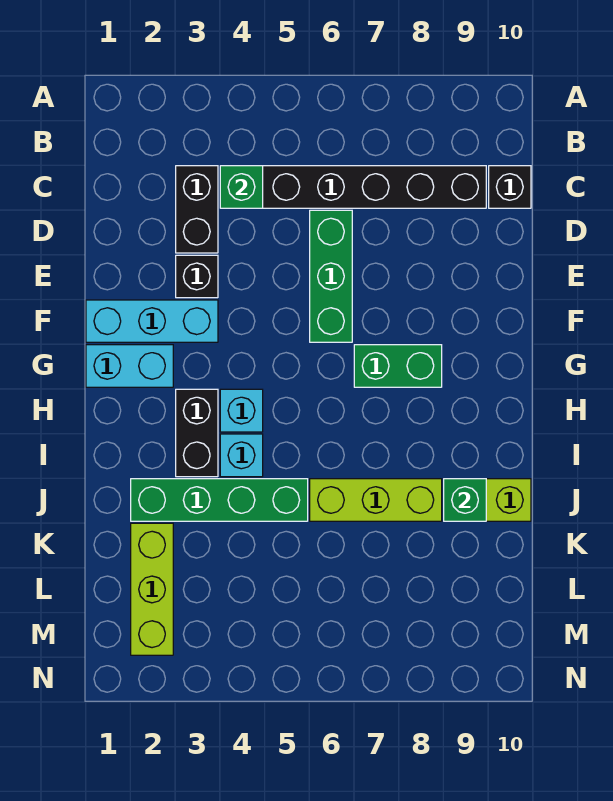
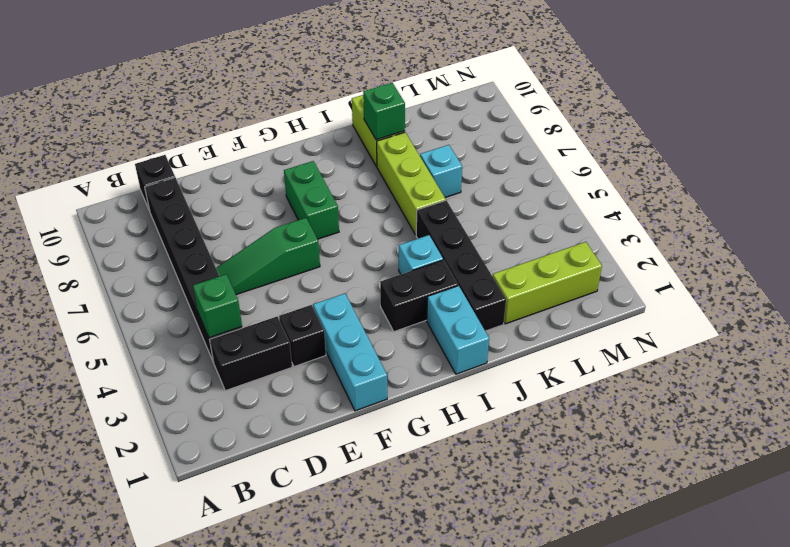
green 1x3 brick [310,210,352,342] -> green 1x3 slope [216,218,320,295]
cyan 1x2 brick [86,345,173,387] -> cyan 1x2 brick moved to [427,286,489,374]
cyan 1x1 brick [220,389,263,432] -> cyan 1x1 brick moved to [420,145,462,197]
green 1x4 brick [131,479,308,521] -> black 1x4 brick [416,200,506,331]

